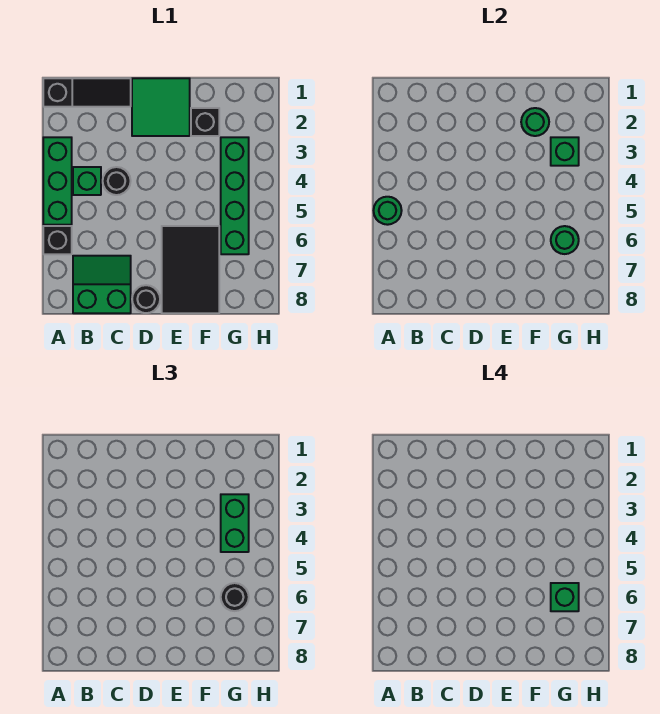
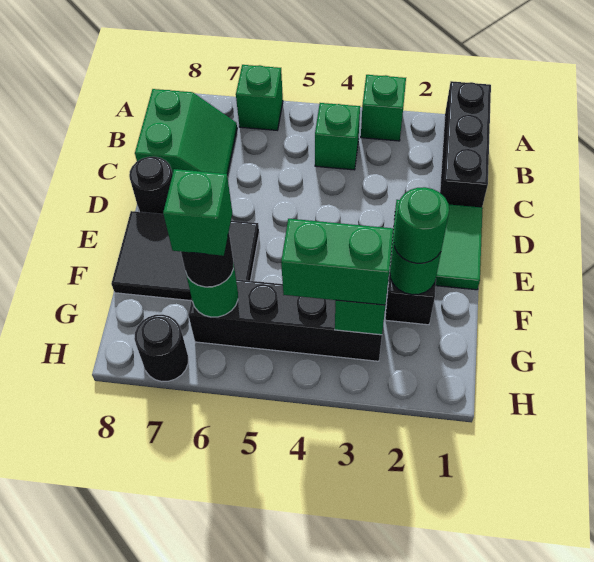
black 1x3 slope [43,78,131,107] -> black 1x3 brick [440,81,491,207]
green 1x3 brick [43,137,72,225] -> green 1x1 brick [361,75,406,141]
green 1x1 round brick [374,197,402,225] -> green 1x1 round brick moved to [394,187,449,263]
black 1x1 brick [43,226,72,254] -> green 1x1 brick [236,65,283,130]
black 1x1 round brick [103,167,131,195] -> black 1x1 round brick moved to [134,315,188,381]
green 1x4 brick [221,137,249,254] -> black 1x4 brick [188,279,382,361]

